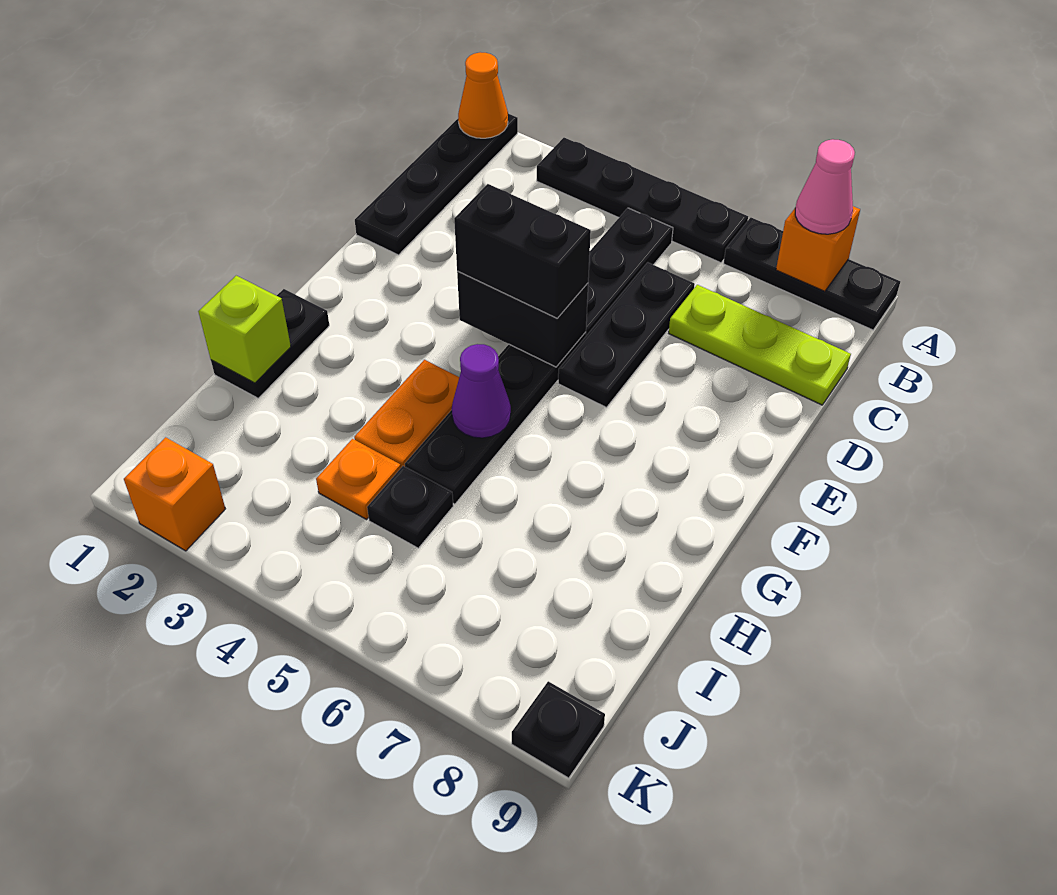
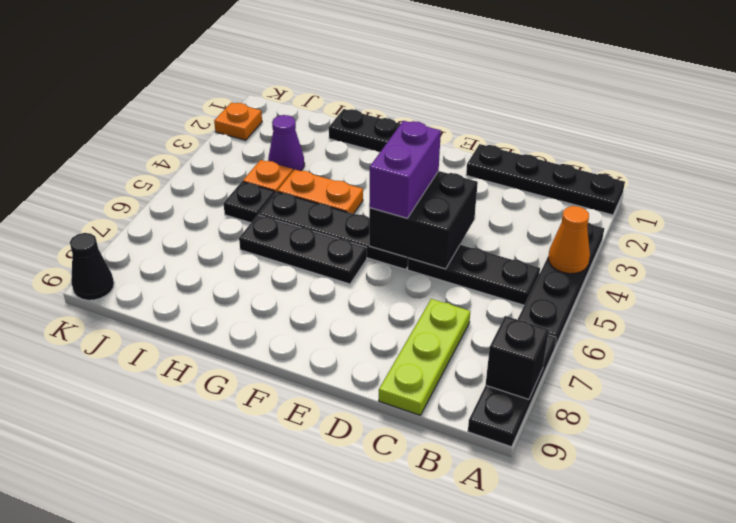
orange 1x1 cone [458,52,508,138] -> orange 1x1 cone moved to [548,206,590,274]
orange 1x1 brick [776,206,860,291] -> black 1x1 brick [486,316,549,399]
pink 1x1 cone [795,139,855,234] -> none
black 1x3 plate [558,262,695,407] -> black 1x3 plate moved to [239,215,367,284]
black 1x2 brick [457,271,588,367] -> black 2x2 brick [369,171,478,269]
black 1x2 brick [454,184,591,318] -> purple 1x2 brick [369,121,441,218]
purple 1x1 cone [452,344,511,438] -> purple 1x1 cone moved to [268,115,304,171]
lime 1x1 brick [198,276,291,383] -> none
orange 1x1 brick [124,437,225,551] -> orange 1x1 plate [214,103,262,140]
black 1x1 plate [512,681,605,778] -> black 1x1 cone [70,233,114,300]

